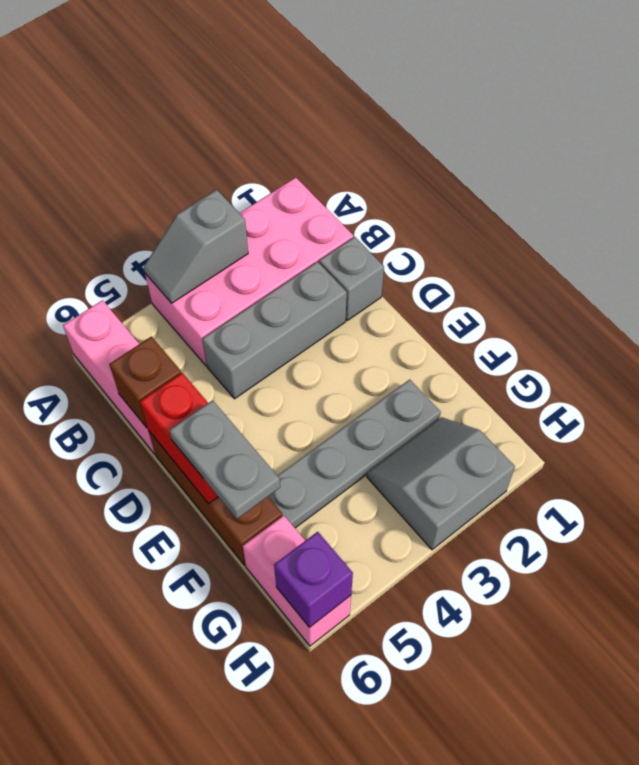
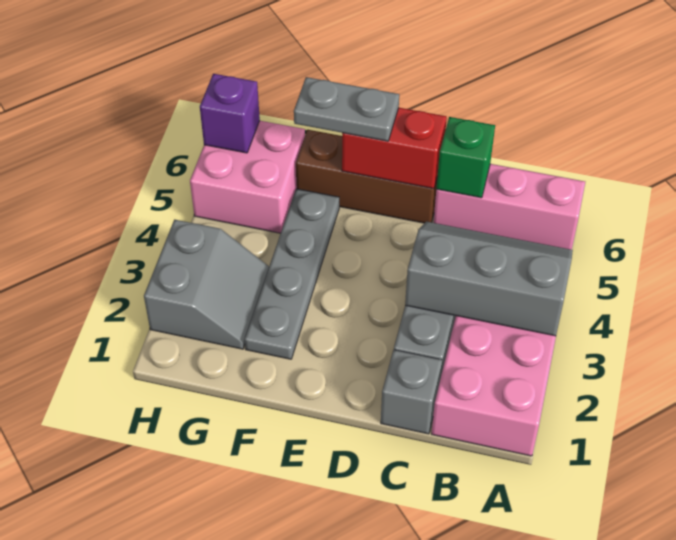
grey 1x2 slope [144,190,248,303] -> grey 2x3 slope [405,222,573,336]
brown 1x1 brick [109,336,181,428] -> green 1x1 brick [436,117,495,198]
pink 1x2 brick [243,516,351,646] -> pink 2x2 brick [190,121,305,233]

